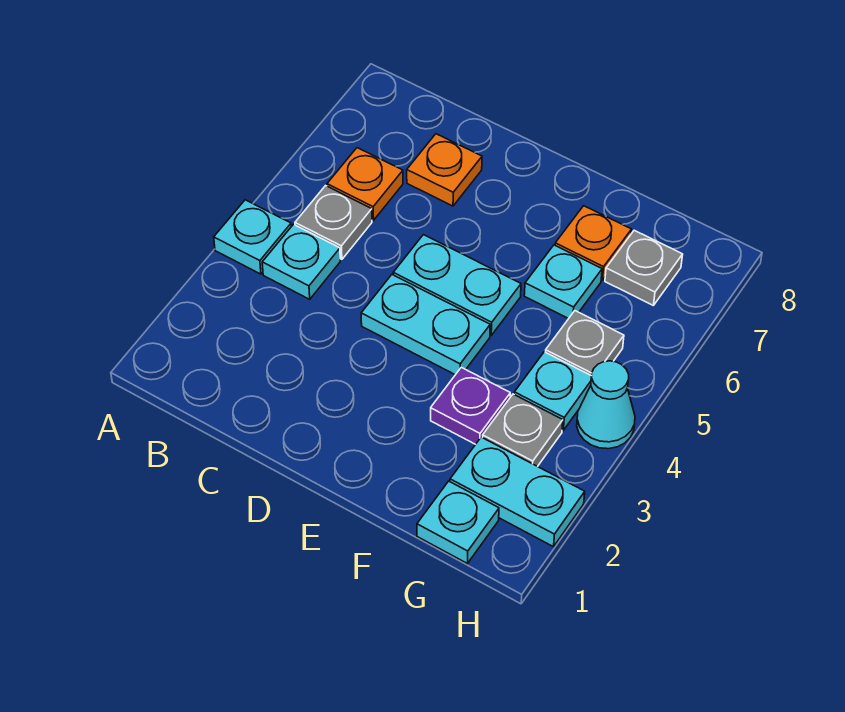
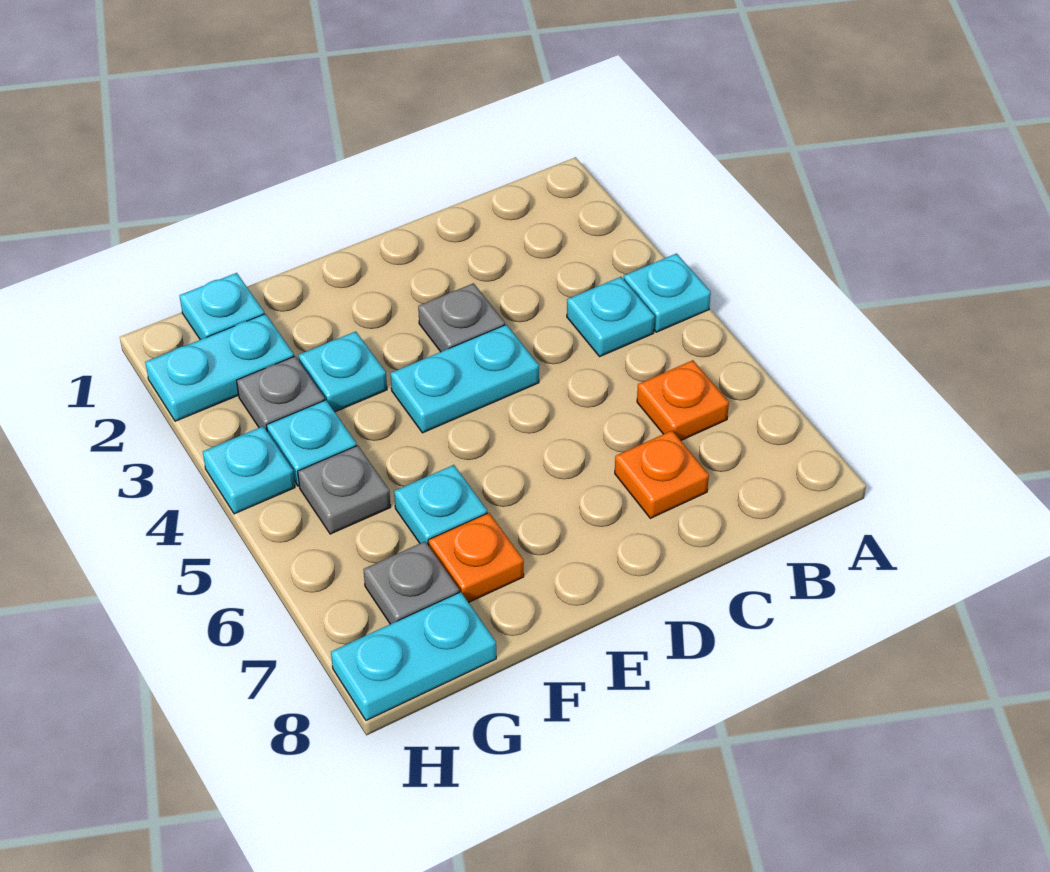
grey 1x1 plate [295,186,372,259] -> grey 1x1 plate moved to [418,283,505,352]
cyan 1x2 plate [393,235,521,335] -> cyan 1x2 plate moved to [331,592,496,721]
purple 1x1 plate [431,367,510,444] -> cyan 1x1 plate [298,331,387,412]
cyan 1x1 cone [577,361,635,449] -> cyan 1x1 plate [203,426,295,514]

